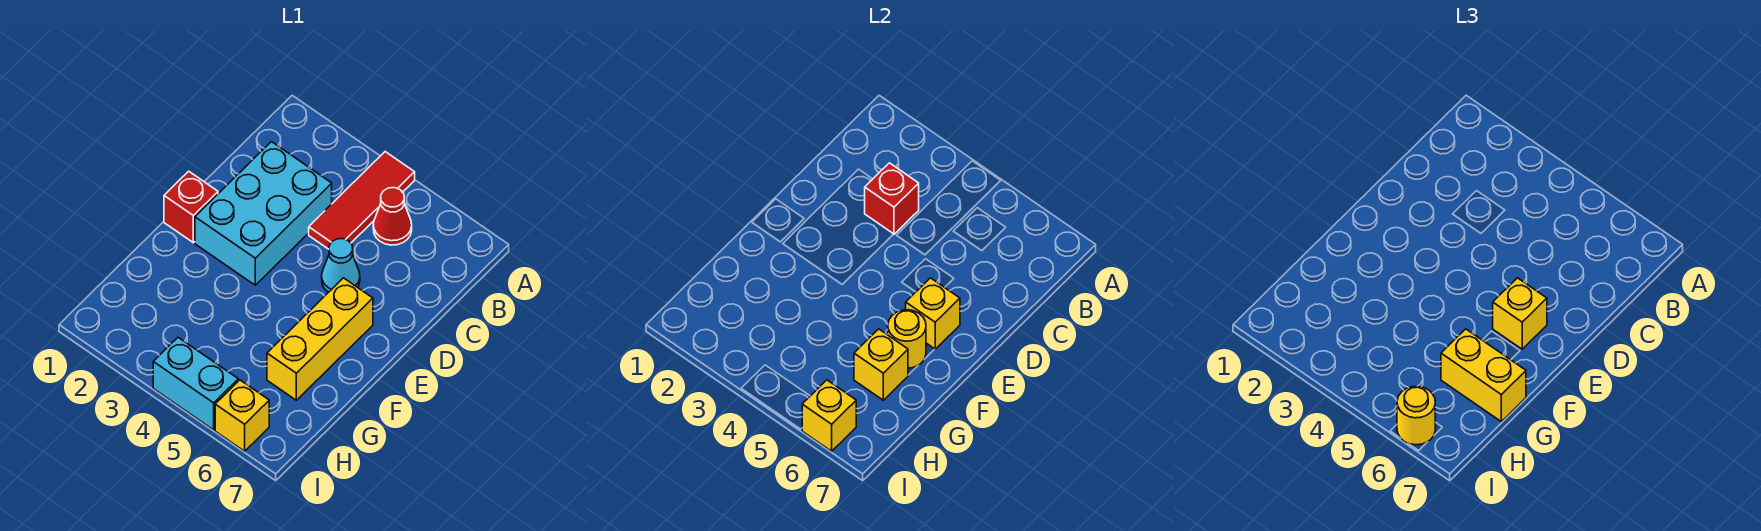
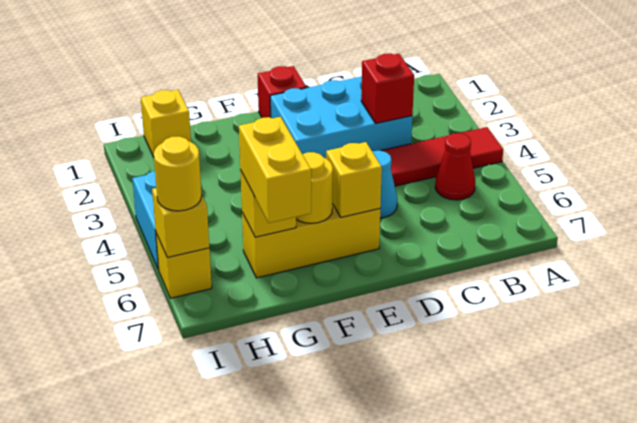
yellow 1x1 brick [1493,278,1547,349] -> yellow 1x1 brick moved to [141,90,191,157]

